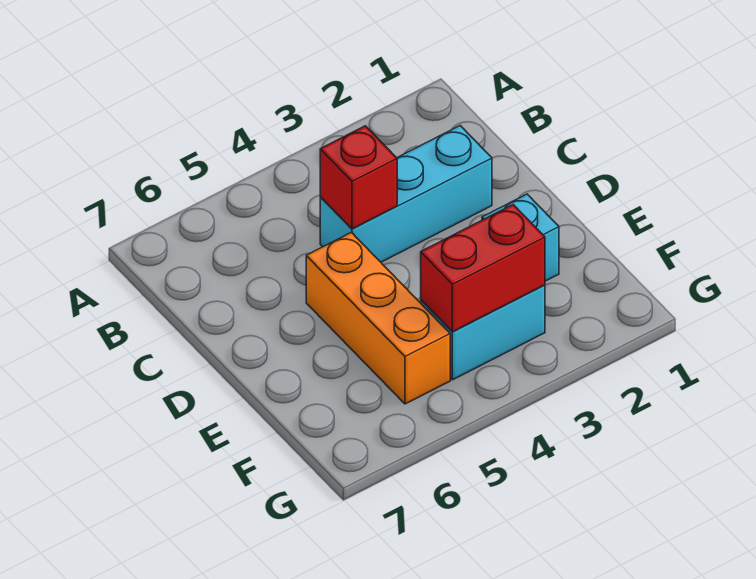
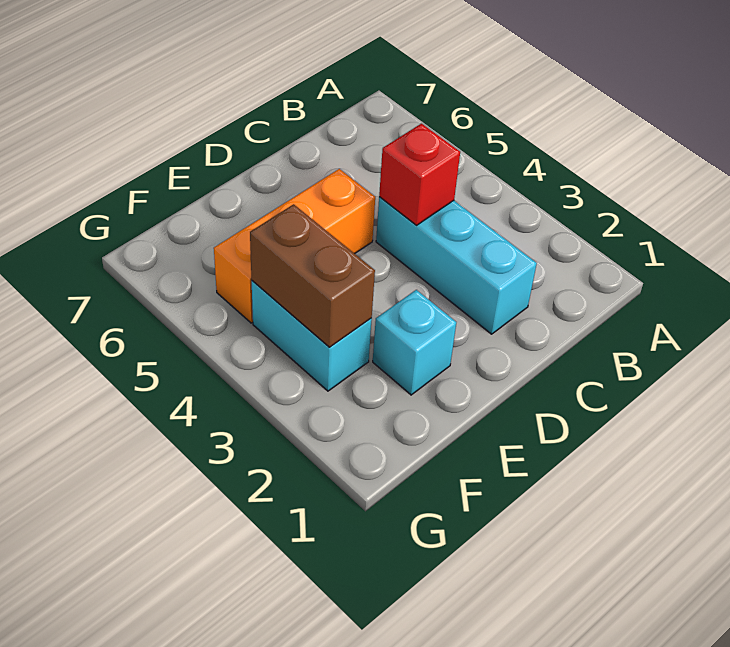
red 1x2 brick [421,205,545,332] -> brown 1x2 brick [250,204,375,347]

